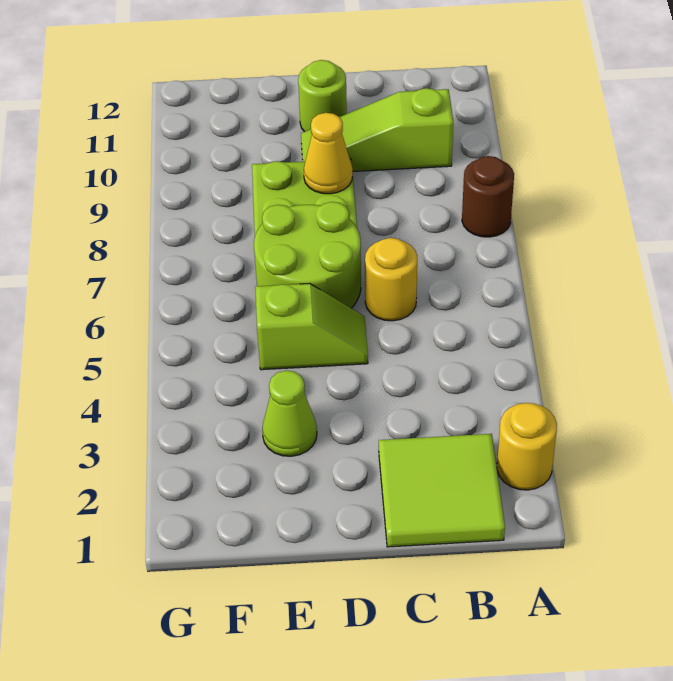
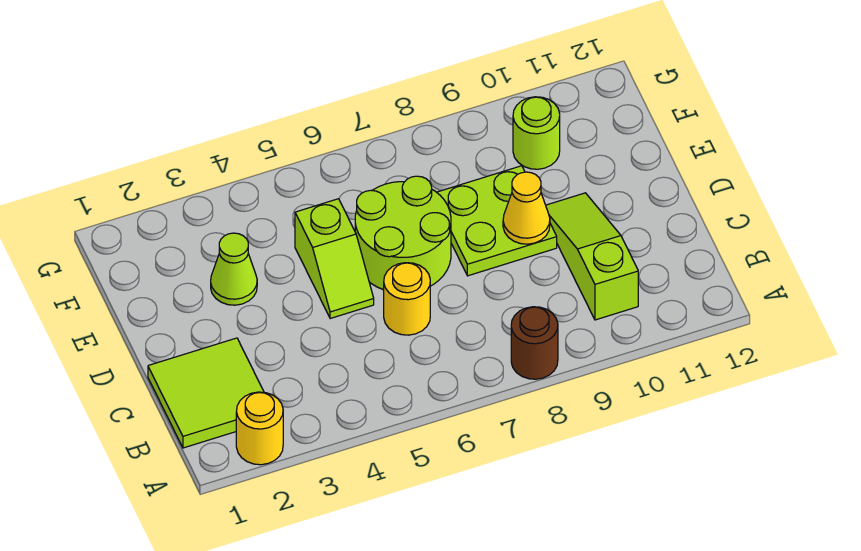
lime 1x1 round brick [298,60,347,132] -> lime 1x1 round brick moved to [513,97,560,169]

